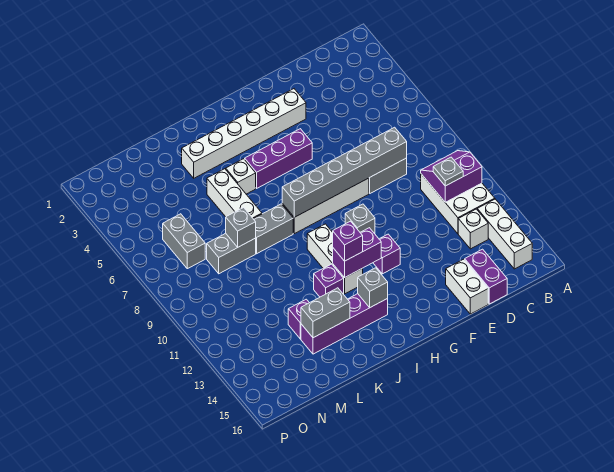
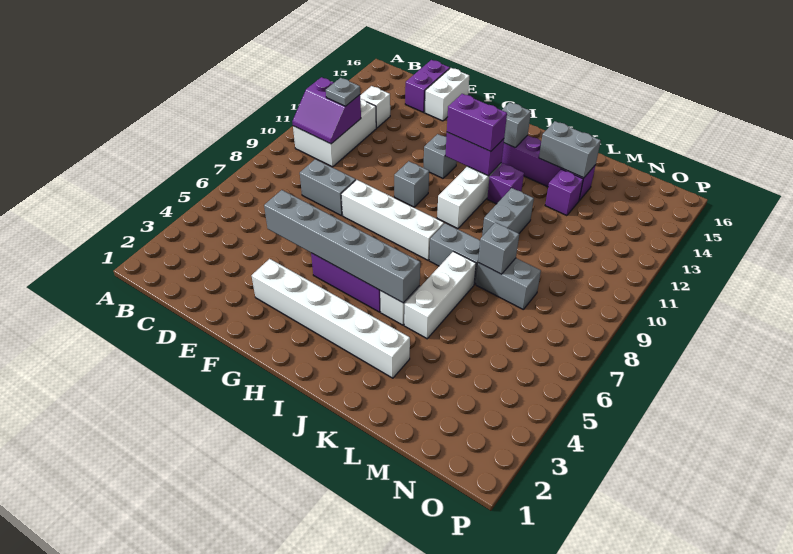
white 1x3 brick [477,199,532,269] -> none
grey 1x6 brick [282,127,407,217] -> grey 1x6 brick moved to [264,190,420,303]
purple 1x1 brick [373,234,400,274] -> grey 1x1 brick [424,134,457,178]
purple 1x1 brick [333,221,363,261] -> purple 1x2 brick [447,94,507,152]
grey 1x2 brick [163,214,205,269] -> grey 1x2 brick moved to [482,188,534,236]

